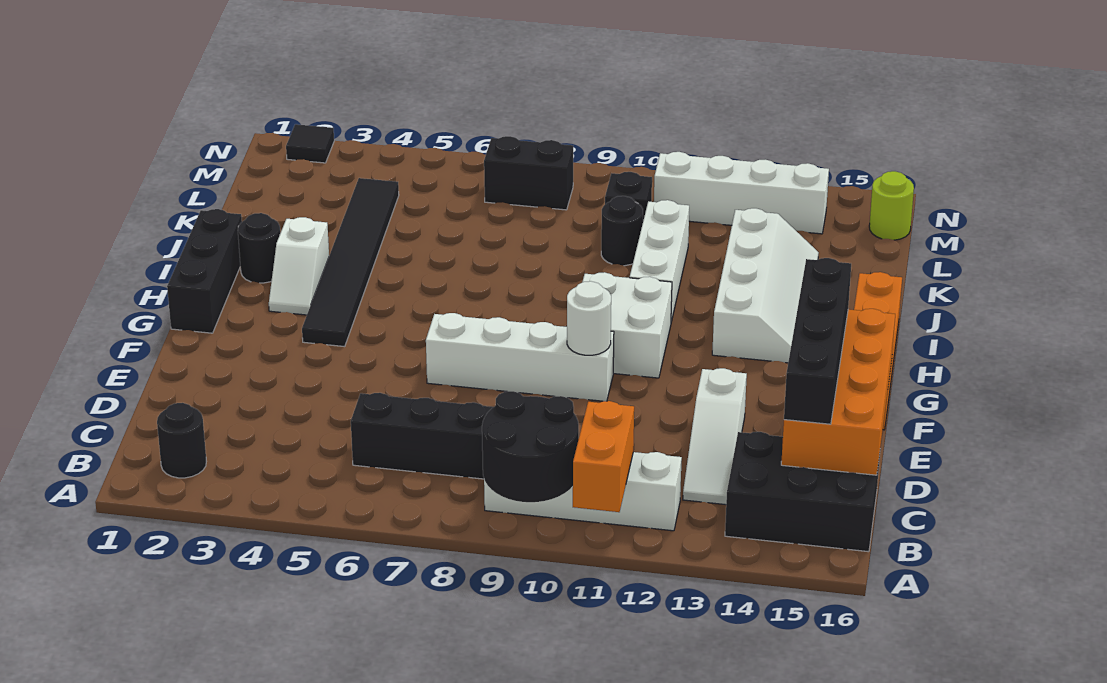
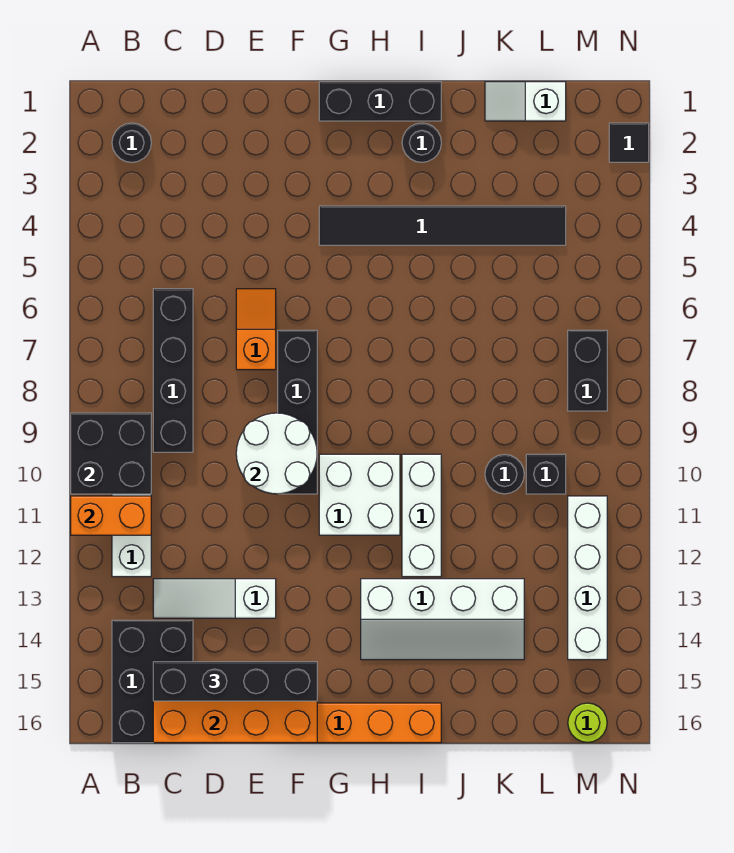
black 2x2 round brick [482,391,579,502] -> black 2x2 brick [71,413,151,494]
none -> orange 1x2 slope [236,289,276,370]
white 1x4 brick [426,313,614,401] -> black 1x4 brick [278,330,317,494]
white 1x1 round brick [567,281,611,355] -> white 2x2 round brick [236,413,317,494]
white 1x2 slope [269,217,329,315] -> white 1x2 slope moved to [485,82,566,121]
white 1x3 brick [630,200,689,322] -> white 1x3 brick turned to [402,454,441,577]

